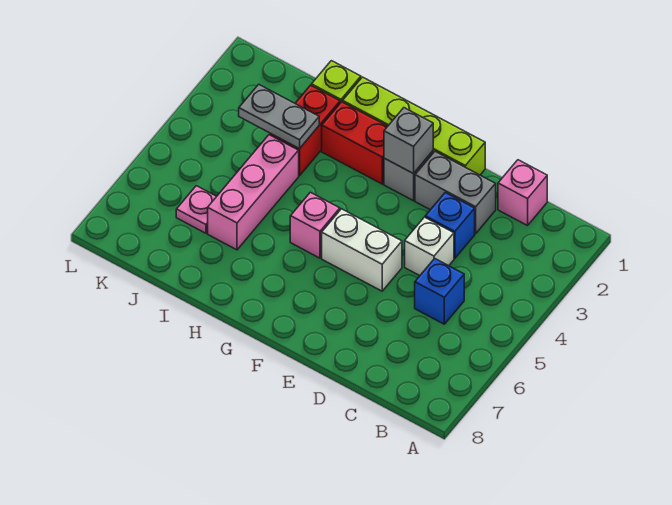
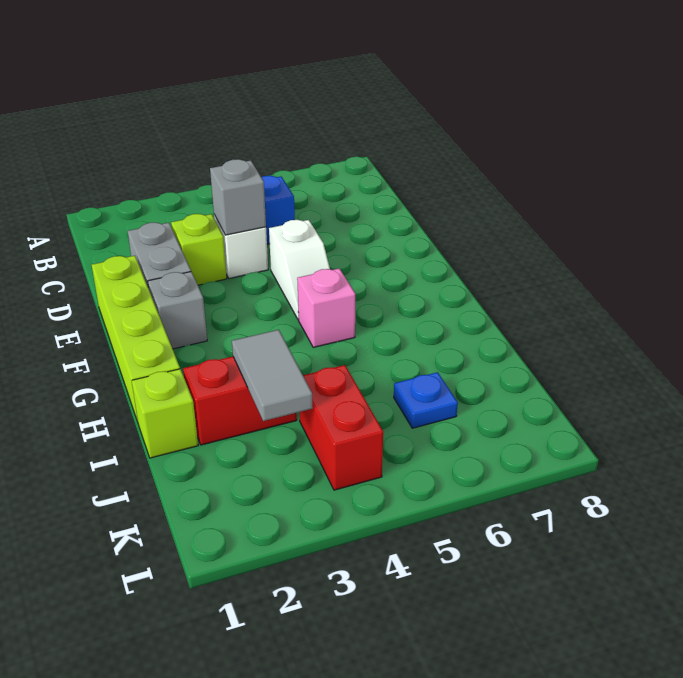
pink 1x1 brick [498,160,547,226] -> none
blue 1x1 brick [425,193,475,258] -> lime 1x1 brick [171,214,227,285]
white 1x2 brick [322,209,402,291] -> white 1x2 slope [269,219,330,320]
grey 1x1 brick [384,108,433,174] -> grey 1x1 brick moved to [210,159,266,235]
red 1x2 brick [322,102,388,184] -> red 1x2 brick moved to [300,365,383,490]
grey 1x2 plate [239,84,319,149] -> grey 1x2 tile [232,330,313,421]
pink 1x3 brick [208,135,299,250] -> none
pink 1x1 plate [176,186,217,233] -> blue 1x1 plate [394,372,458,428]

